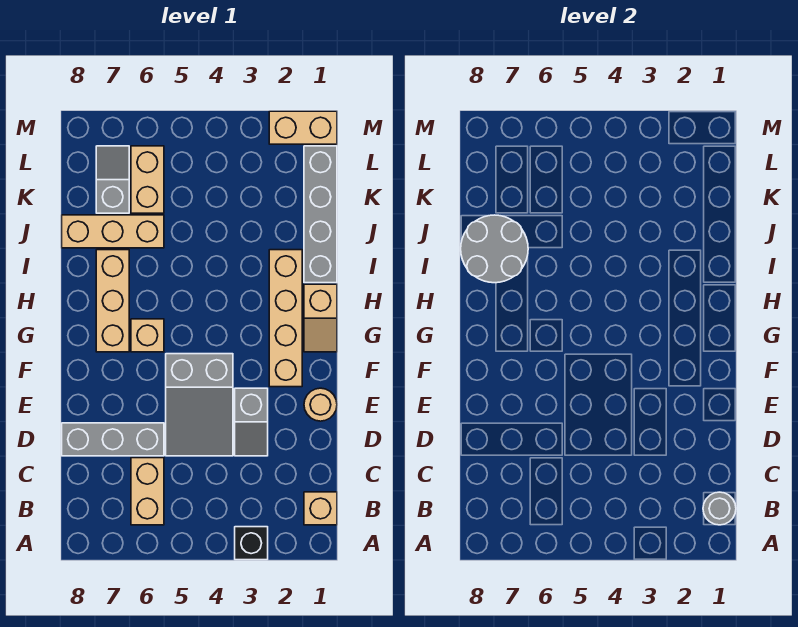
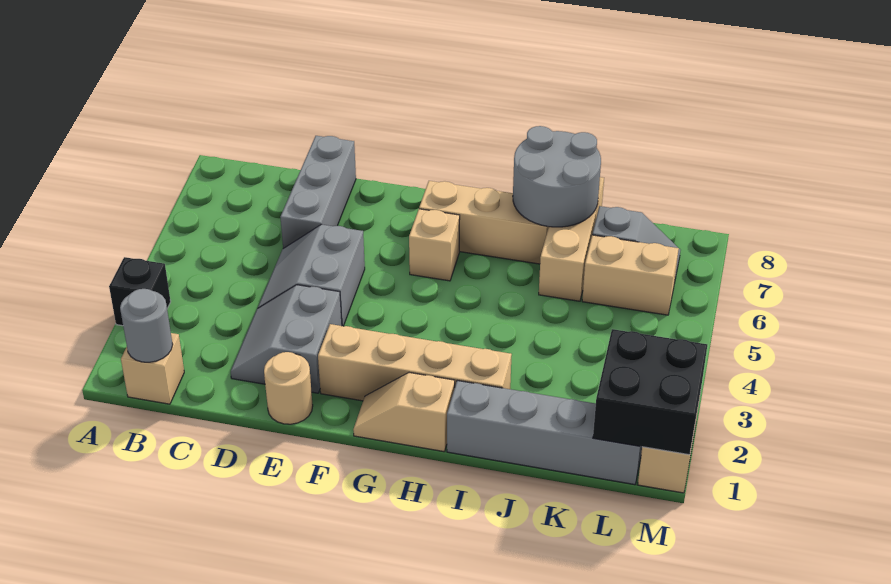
tan 1x2 brick [131,458,164,525] -> none
grey 1x2 slope [235,388,268,456] -> grey 2x2 slope [231,285,342,393]
grey 2x3 slope [166,354,233,456] -> grey 2x2 slope [258,225,365,326]
none -> black 2x2 brick [593,329,707,455]

